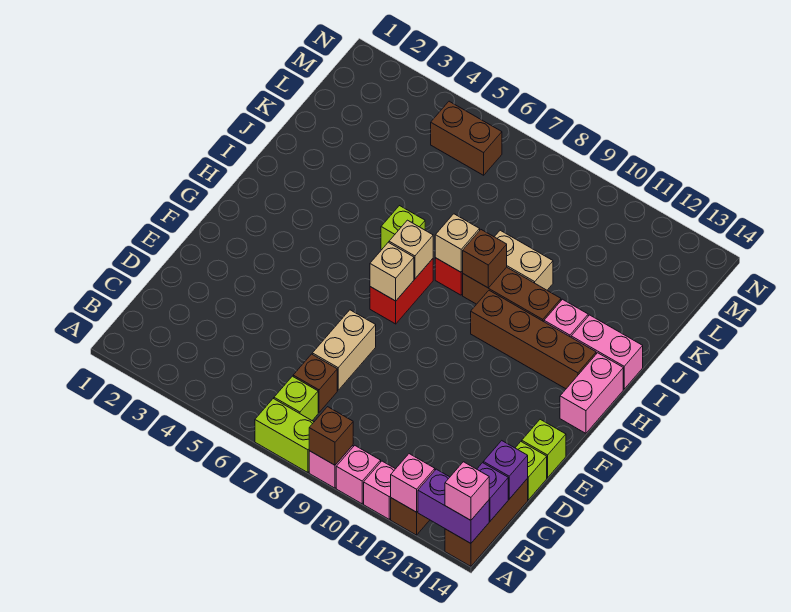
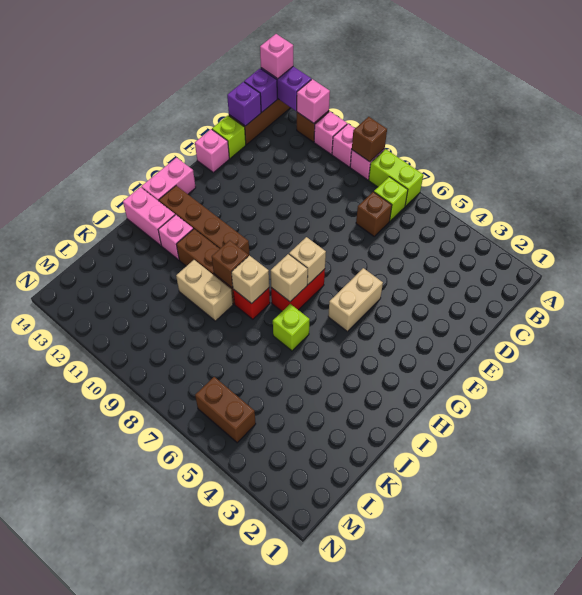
tan 1x2 brick [312,310,376,390] -> tan 1x2 brick moved to [328,268,383,332]
lime 1x1 brick [522,419,566,478] -> pink 1x1 brick [195,129,229,173]

